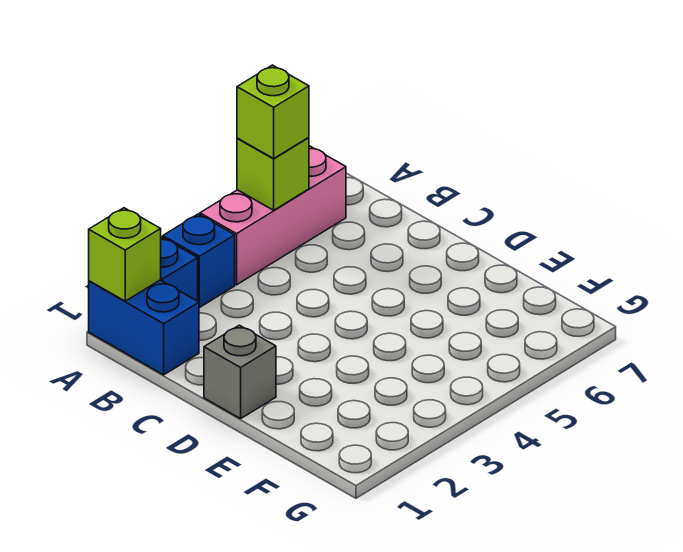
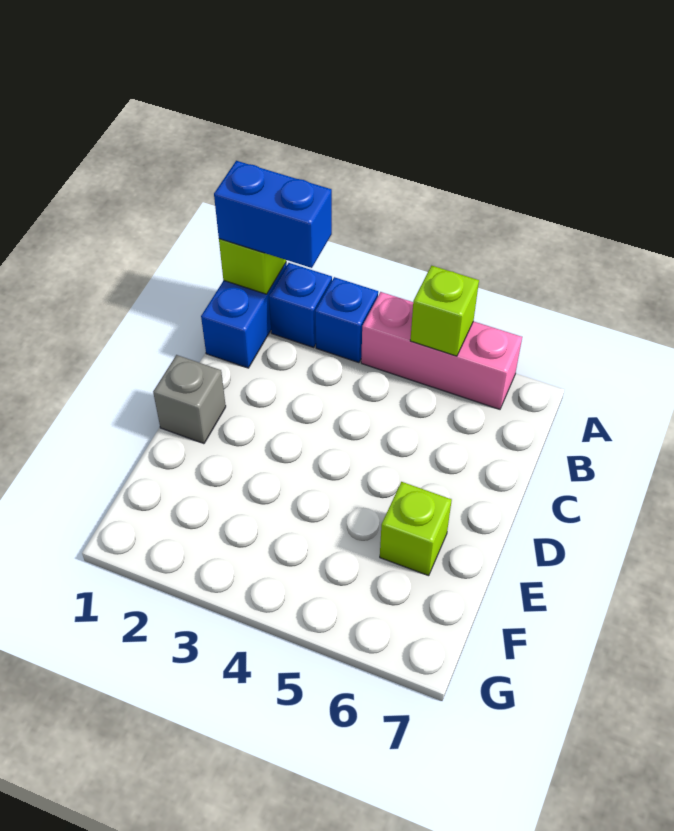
none -> blue 1x2 brick [214,161,332,268]
lime 1x1 brick [237,65,309,158] -> lime 1x1 brick moved to [380,482,452,576]

